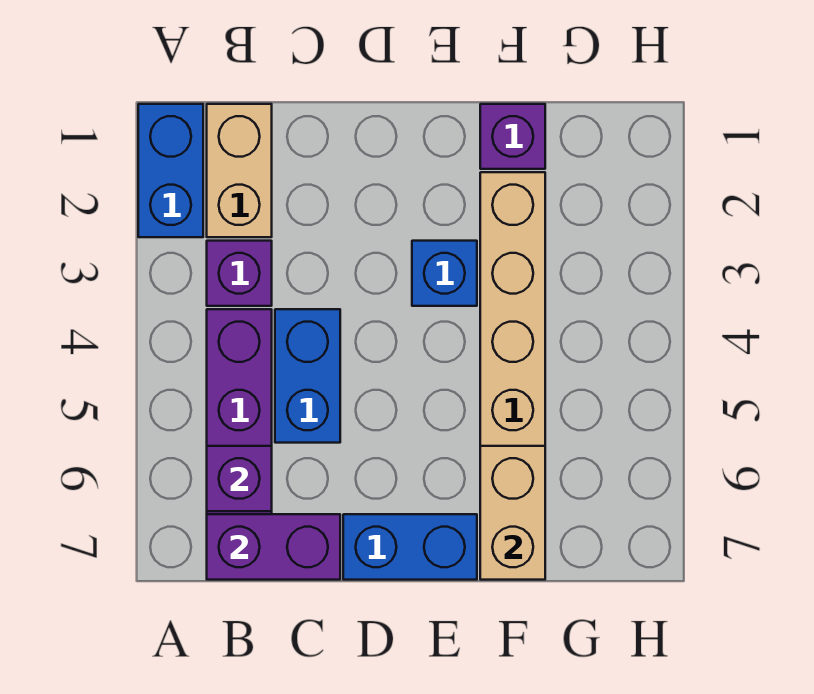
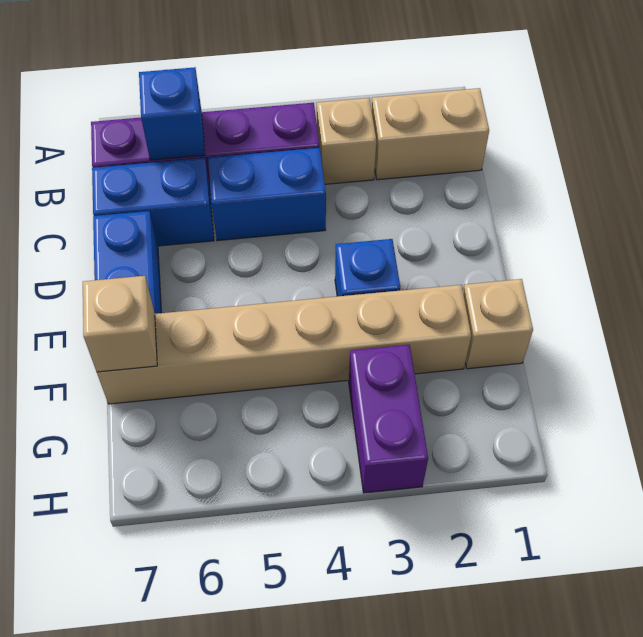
blue 1x2 brick [138,104,203,237] -> blue 1x2 brick moved to [92,158,214,246]
purple 1x1 brick [207,241,272,306] -> tan 1x1 brick [317,98,376,184]
purple 1x1 brick [207,446,272,511] -> blue 1x1 brick [139,67,205,160]
purple 1x2 brick [207,514,340,580] -> purple 1x2 brick moved to [349,345,428,493]
purple 1x1 brick [480,104,545,169] -> tan 1x1 brick [463,279,533,369]
tan 1x2 brick [480,446,545,580] -> tan 1x1 brick [83,276,157,372]

